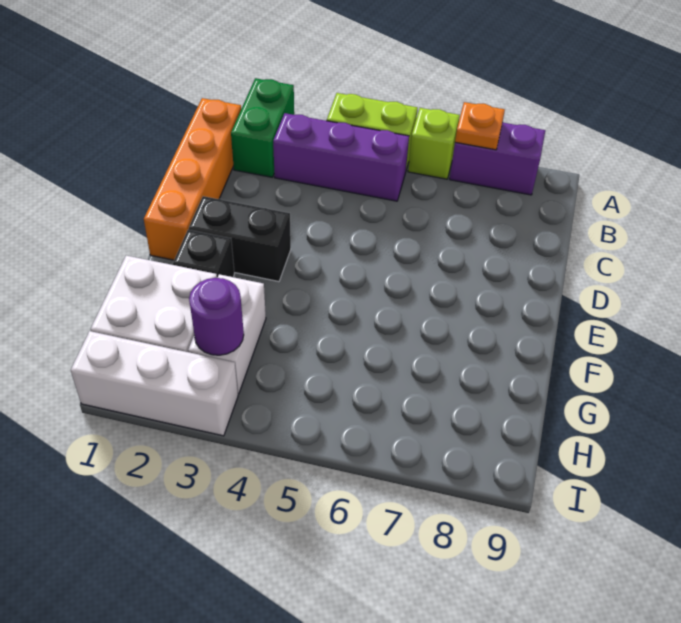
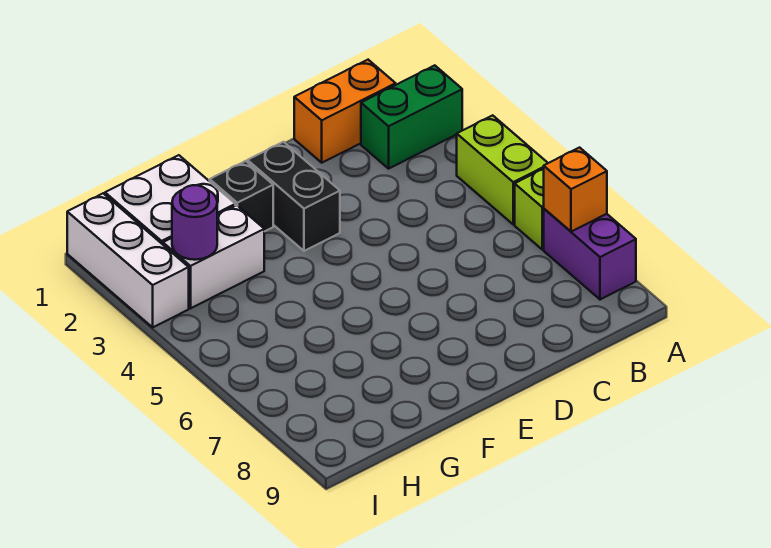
orange 1x1 plate [455,102,505,150] -> orange 1x1 brick [544,148,607,232]
orange 1x4 brick [144,98,241,260] -> orange 1x2 brick [294,60,396,163]
purple 1x3 brick [273,113,409,201] -> none

